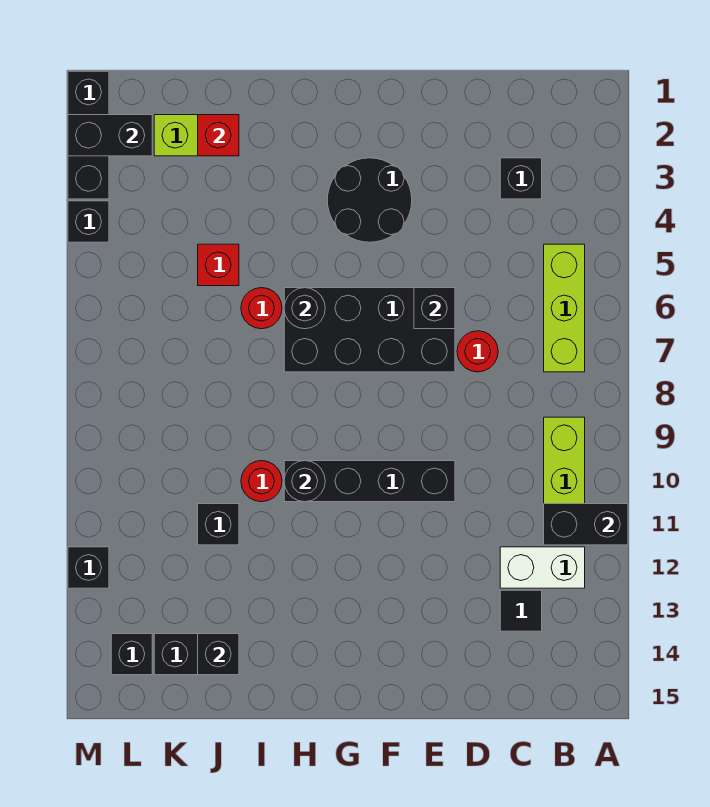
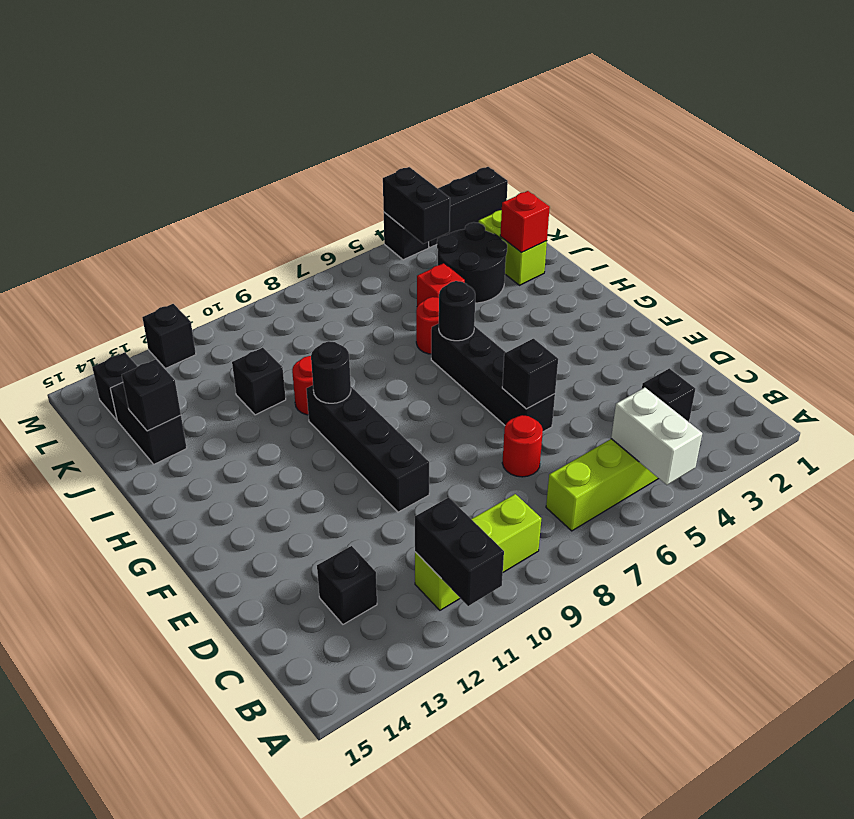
white 1x2 brick [500,547,585,588] -> white 1x2 brick moved to [611,388,702,485]
black 1x1 tile [500,590,542,631] -> black 1x1 brick [317,546,377,624]
black 2x4 brick [284,288,455,372] -> black 1x4 brick [431,324,555,432]
black 2x2 round brick [327,158,412,242] -> black 2x2 round brick moved to [437,222,507,303]
black 1x2 brick [68,115,152,156] -> black 1x2 brick moved to [383,167,450,244]

